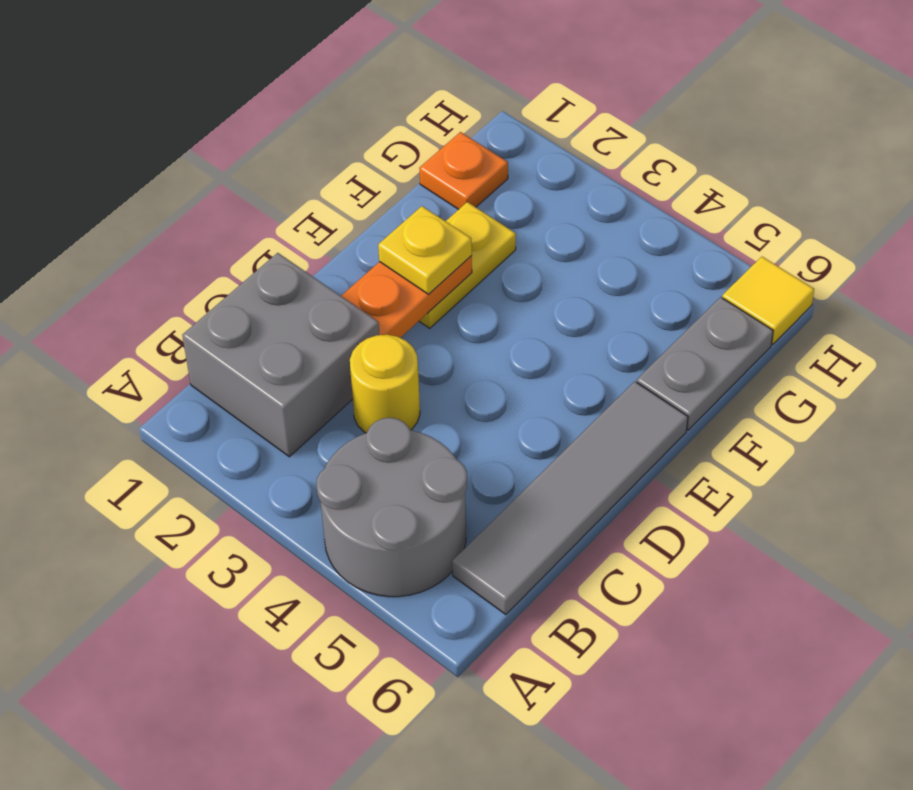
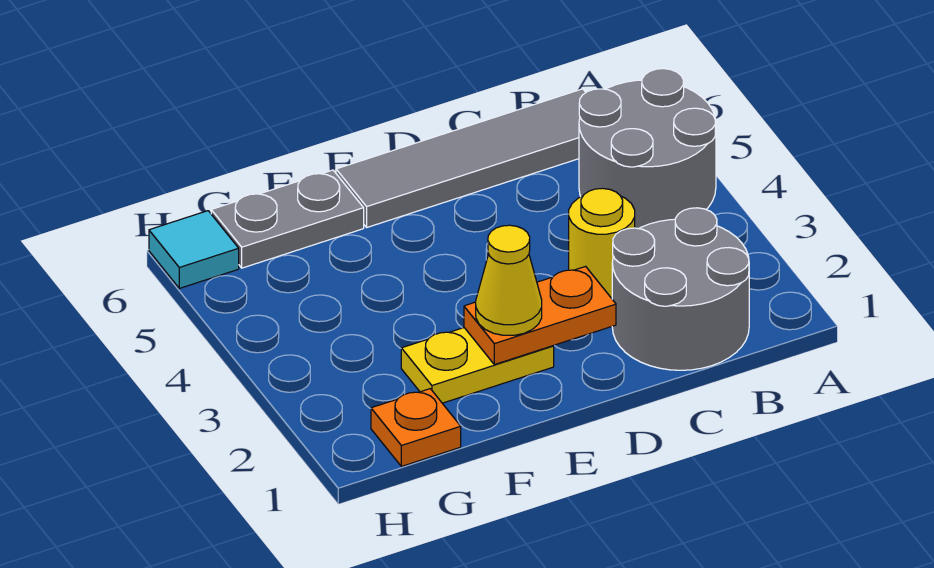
grey 2x2 brick [182,253,379,457] -> grey 2x2 round brick [612,208,749,370]
yellow 1x1 plate [378,206,472,294] -> yellow 1x1 cone [476,225,542,335]
yellow 1x1 tile [722,257,814,344] -> cyan 1x1 tile [149,211,239,288]

